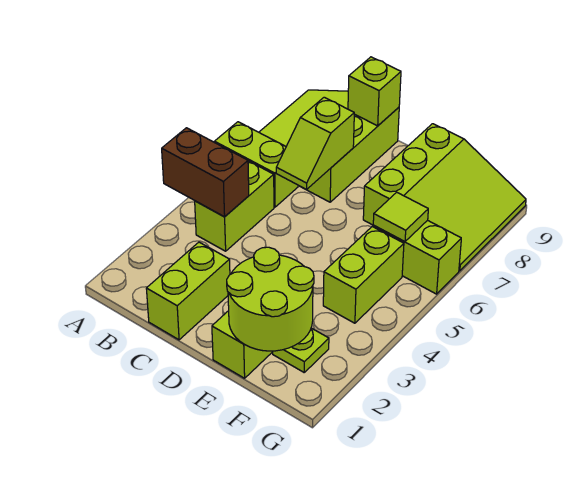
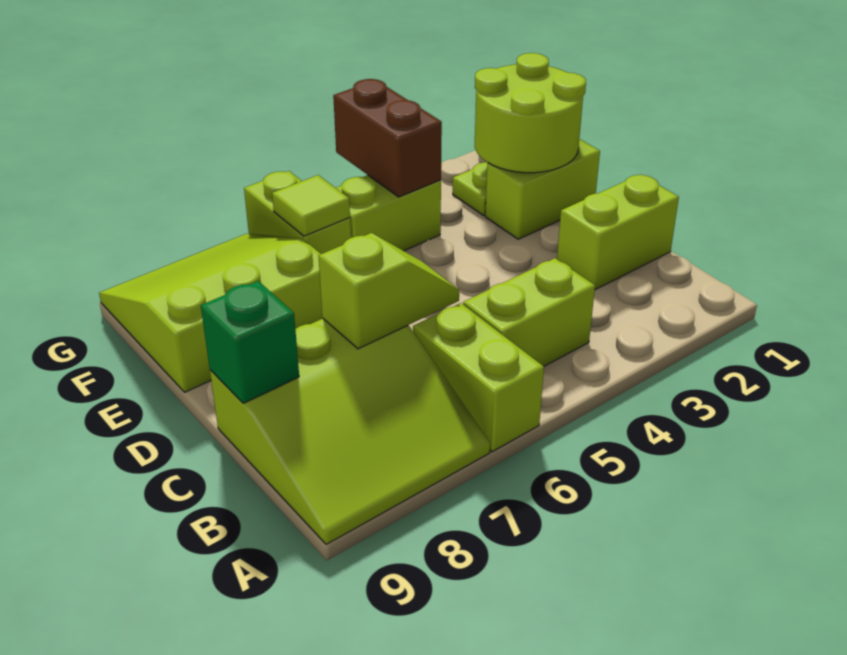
brown 1x2 brick [162,128,249,217] -> brown 1x2 brick moved to [333,79,442,197]
lime 1x1 brick [348,57,401,126] -> green 1x1 brick [201,281,299,403]

